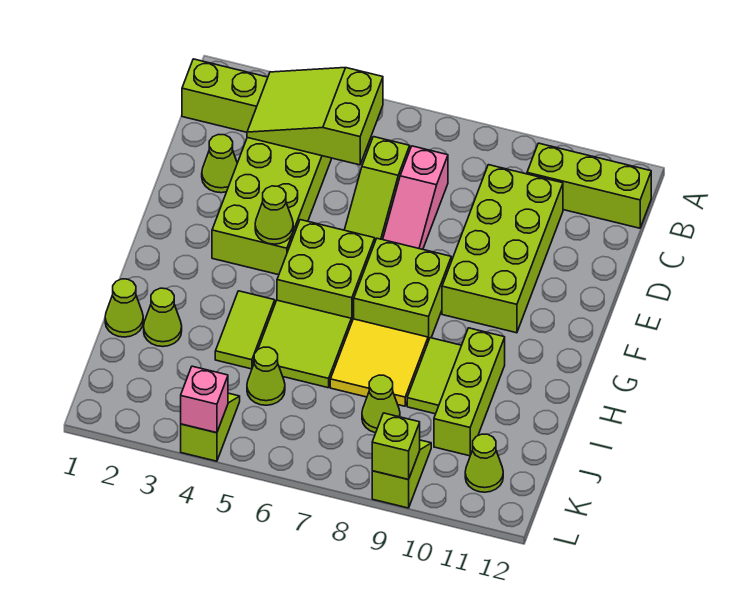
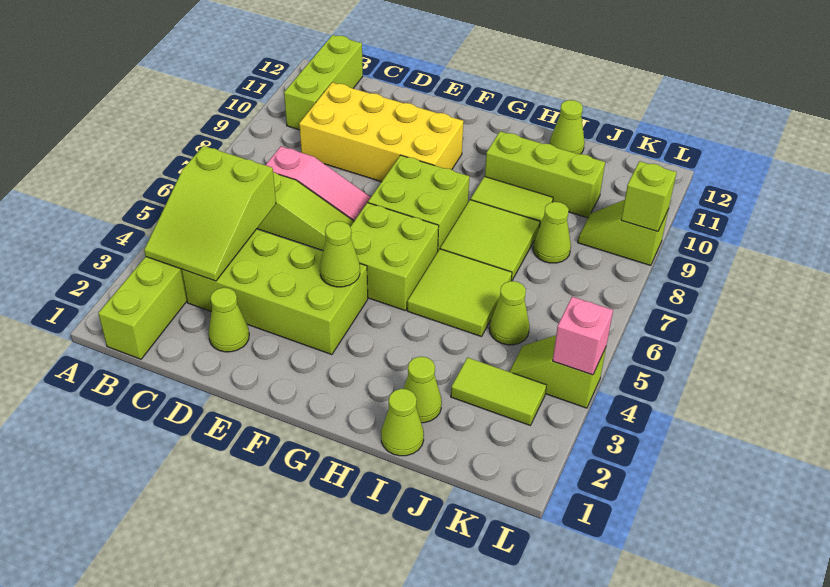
lime 2x4 brick [442,165,563,333] -> yellow 2x4 brick [299,82,463,182]
lime 1x2 tile [215,291,275,369] -> lime 1x2 tile moved to [451,358,546,425]
yellow 2x2 tile [330,319,428,406] -> lime 2x2 tile [440,200,540,281]
lime 1x1 cone [465,434,503,492] -> lime 1x1 cone moved to [550,100,585,154]

